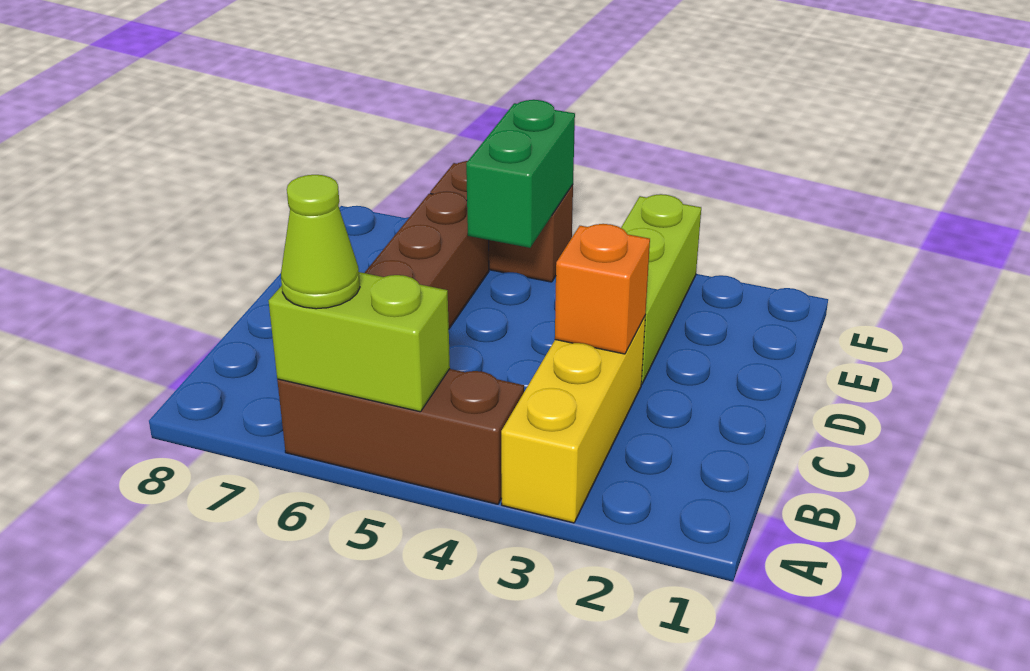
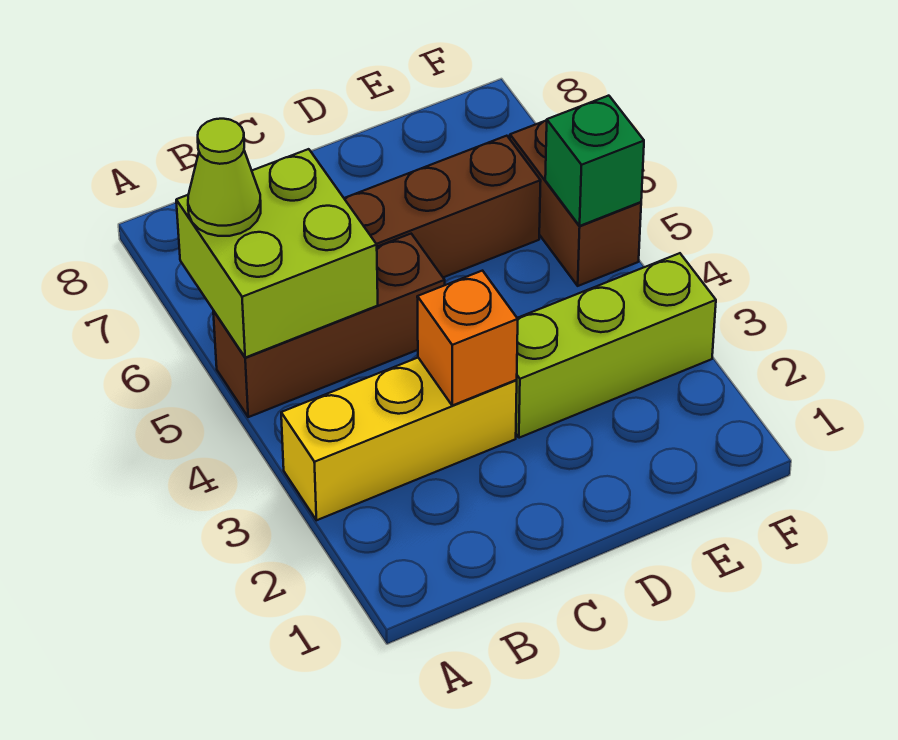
brown 1x3 brick [277,369,524,504] -> brown 1x3 brick turned to [213,234,445,417]
lime 1x2 brick [269,272,450,412] -> lime 2x2 brick [176,149,378,357]
green 1x2 brick [466,100,575,248] -> green 1x1 brick [545,96,644,226]

